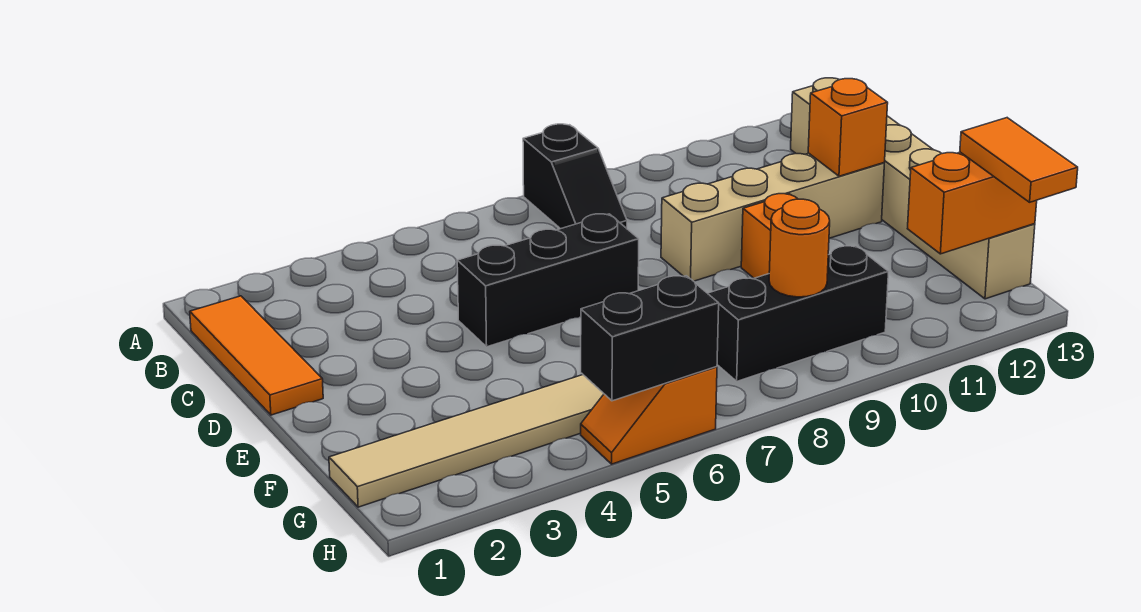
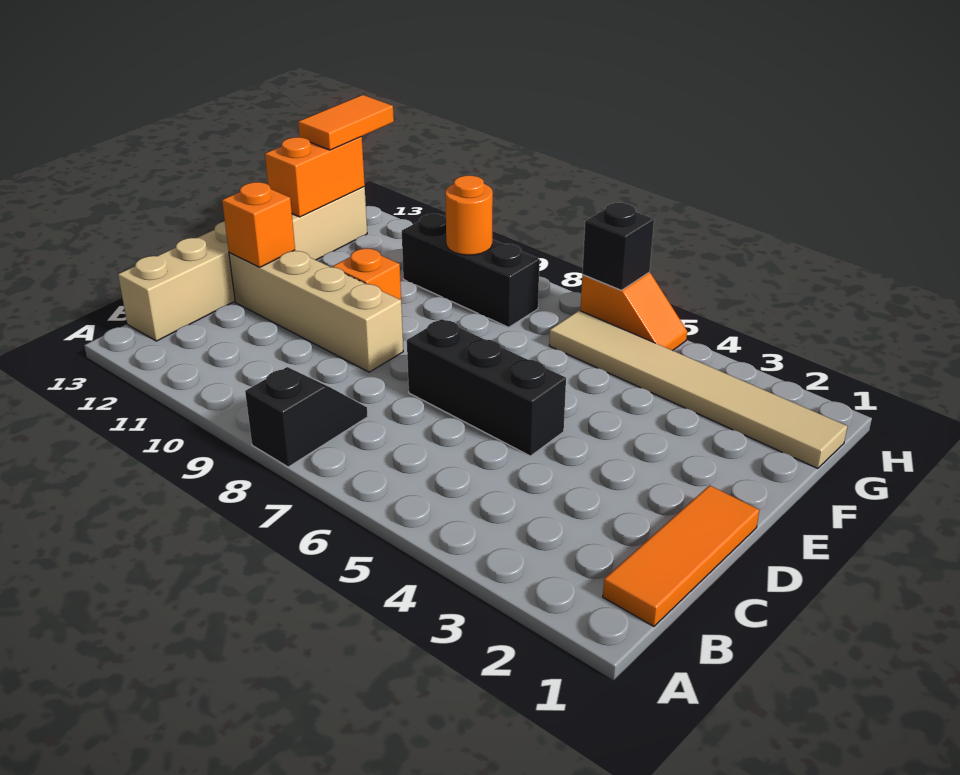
orange 1x2 brick [907,152,1037,254] -> orange 1x2 brick turned to [265,137,365,217]
black 1x2 brick [581,276,719,401] -> black 1x1 brick [582,203,654,290]

